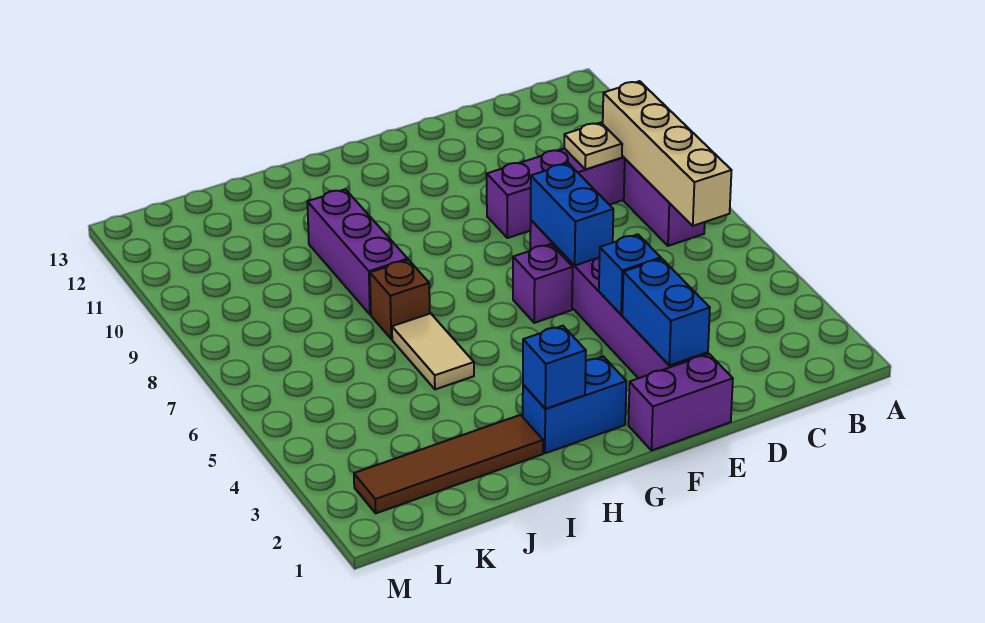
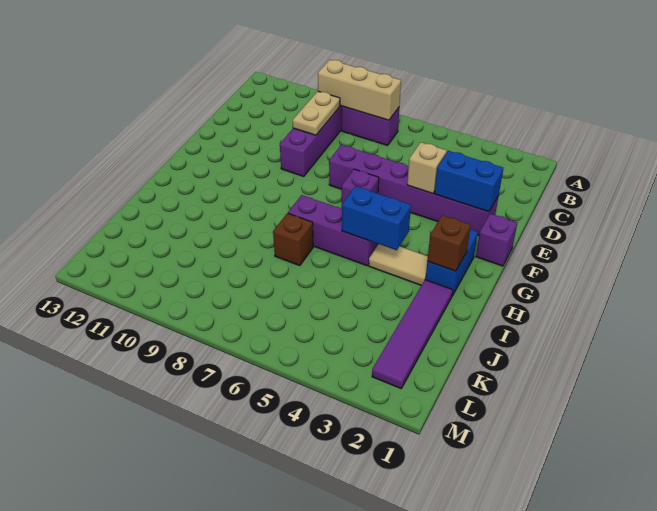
tan 1x4 brick [603,81,732,226] -> tan 1x3 brick [318,60,401,120]
tan 1x1 plate [564,123,622,169] -> tan 1x2 plate [293,91,340,135]
purple 1x2 brick [628,354,733,451] -> purple 1x1 brick [476,214,517,266]
blue 1x1 brick [599,234,661,315] -> tan 1x1 brick [407,142,447,194]
blue 1x2 brick [531,163,613,266] -> blue 1x2 brick moved to [342,186,411,250]
blue 1x1 brick [523,326,586,409] -> brown 1x1 brick [427,215,471,271]
brown 1x4 tile [354,415,543,513] -> purple 1x4 tile [372,280,453,388]
tan 1x2 tile [392,313,474,389] -> tan 1x2 tile moved to [369,244,428,285]
purple 1x3 brick [307,189,408,314] -> purple 1x3 brick moved to [288,195,378,266]

